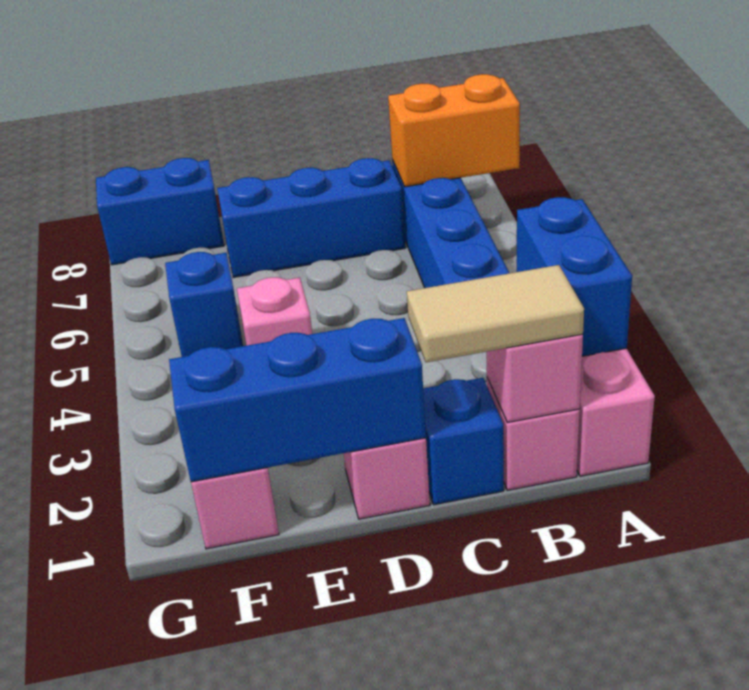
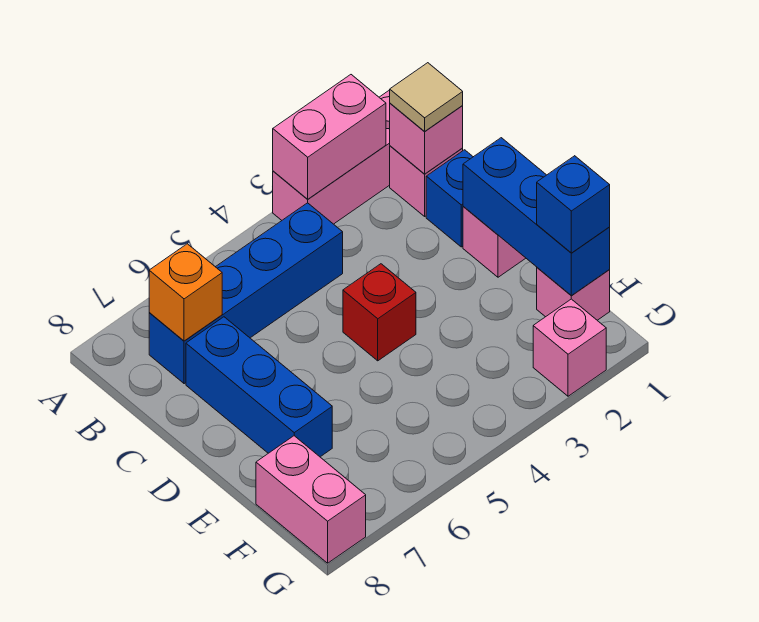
blue 1x2 brick [517,197,632,356] -> pink 1x2 brick [273,75,386,199]
orange 1x2 brick [388,74,520,187] -> orange 1x1 brick [149,244,222,341]
tan 1x2 tile [407,265,584,362] -> tan 1x1 tile [390,63,463,132]
none -> red 1x1 brick [343,264,416,361]
pink 1x1 brick [237,277,312,346] -> pink 1x1 brick moved to [533,299,606,396]
blue 1x1 brick [165,252,243,357] -> blue 1x1 brick moved to [537,156,610,253]
blue 1x2 brick [96,158,224,265] -> pink 1x2 brick [256,436,366,563]

